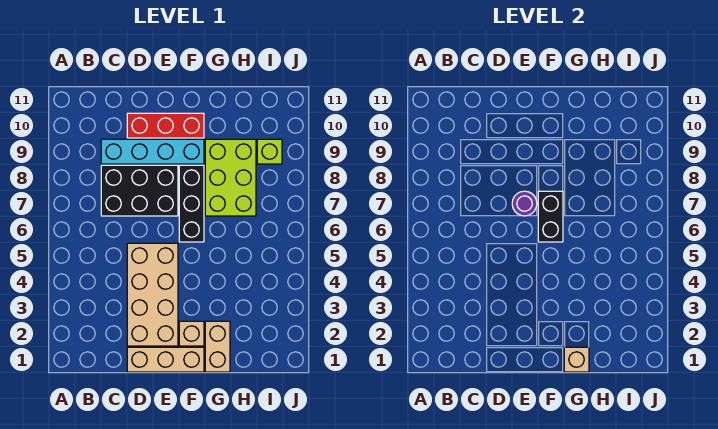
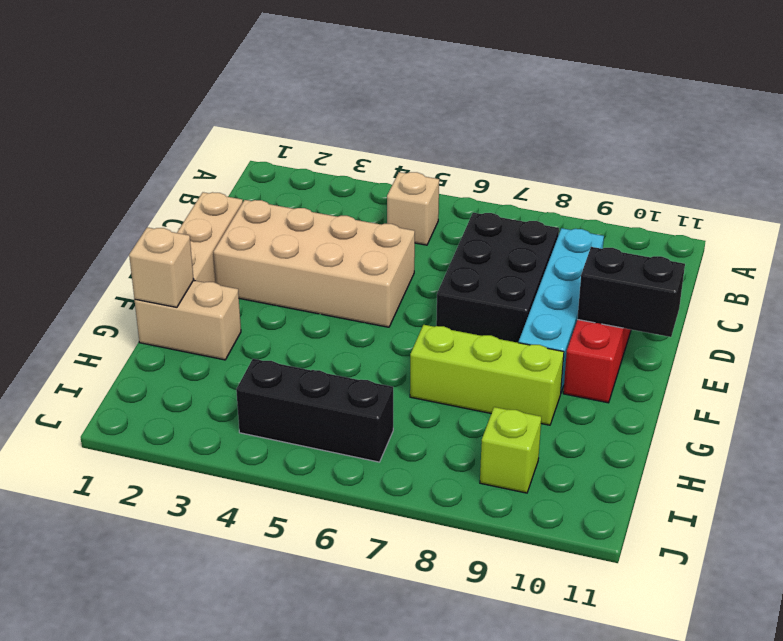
purple 1x1 round brick [512,191,537,216] -> none
tan 1x1 brick [179,321,204,346] -> tan 1x1 brick moved to [387,172,439,245]
black 1x3 brick [179,165,204,242] -> black 1x3 brick moved to [236,359,393,462]
black 1x2 brick [538,191,563,242] -> black 1x2 brick moved to [577,247,685,337]
lime 2x3 brick [205,139,256,216] -> lime 1x3 brick [410,325,564,425]

